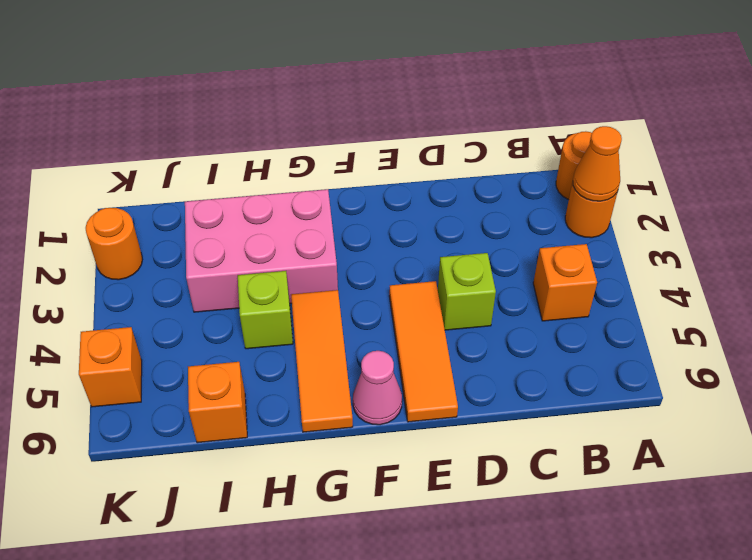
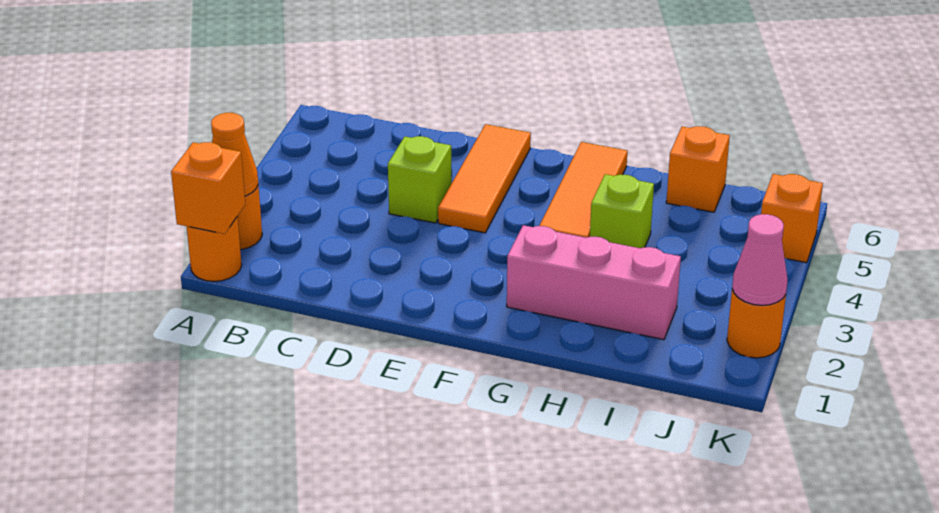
orange 1x1 brick [533,244,597,321] -> orange 1x1 brick moved to [171,142,245,234]
pink 1x1 cone [353,351,402,425] -> pink 1x1 cone moved to [732,214,788,305]
pink 2x3 brick [185,189,338,312] -> pink 1x3 brick [507,225,681,340]

